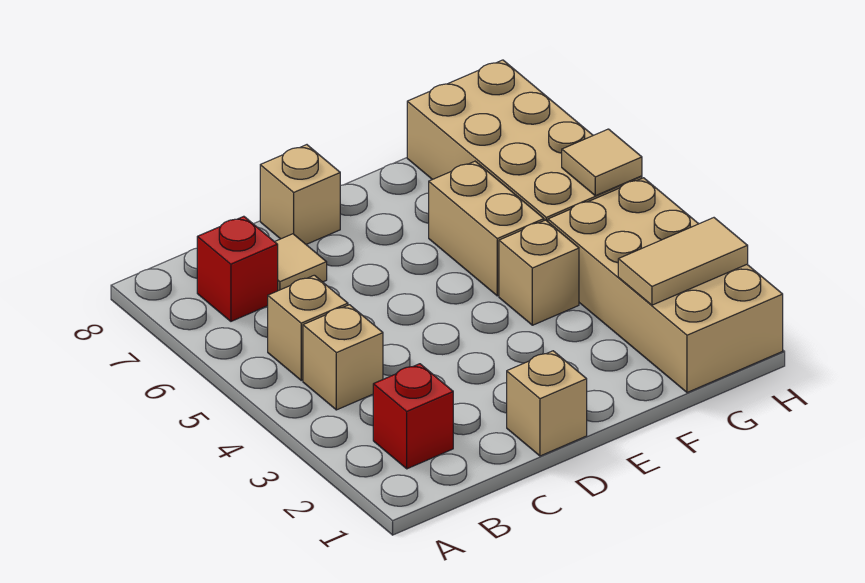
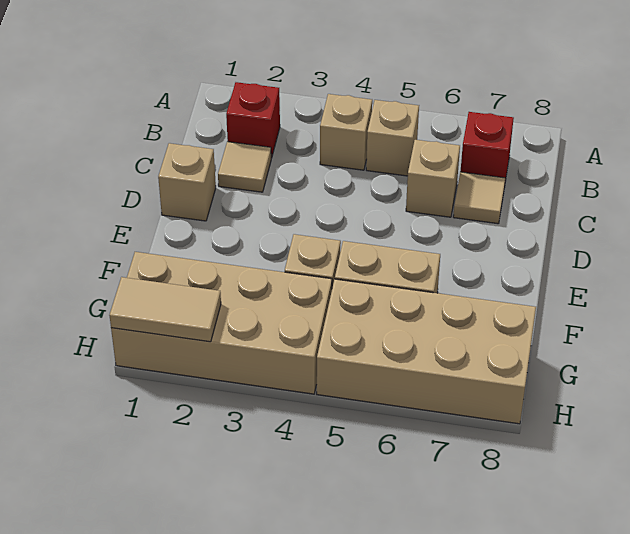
tan 1x1 brick [260,145,340,244] -> tan 1x1 brick moved to [406,140,460,217]
tan 1x2 tile [618,218,748,305] -> tan 1x2 tile turned to [109,277,221,342]
tan 1x1 tile [562,129,642,196] -> tan 1x1 tile moved to [218,142,271,192]

